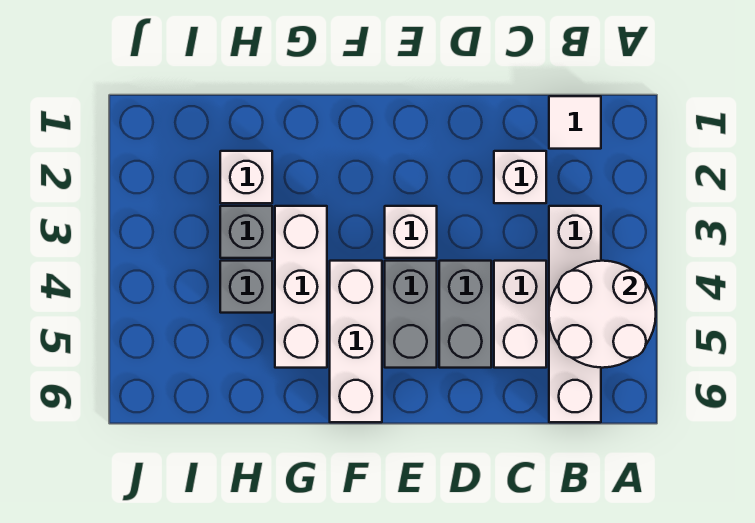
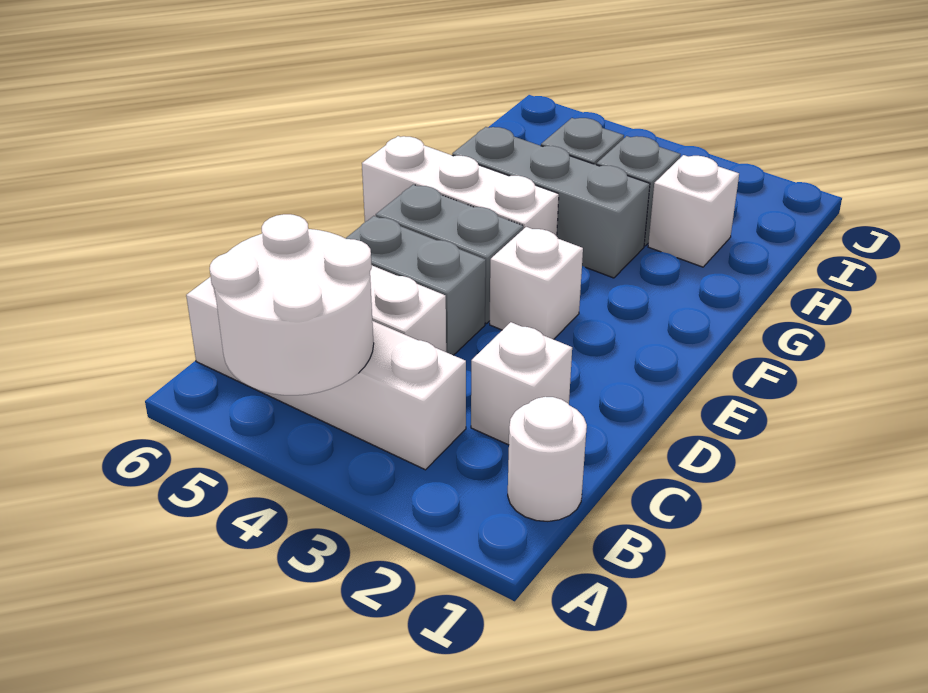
white 1x1 tile [549,96,601,149] -> white 1x1 round brick [508,397,587,521]
white 1x3 brick [275,206,327,368] -> grey 1x3 brick [452,127,650,278]

